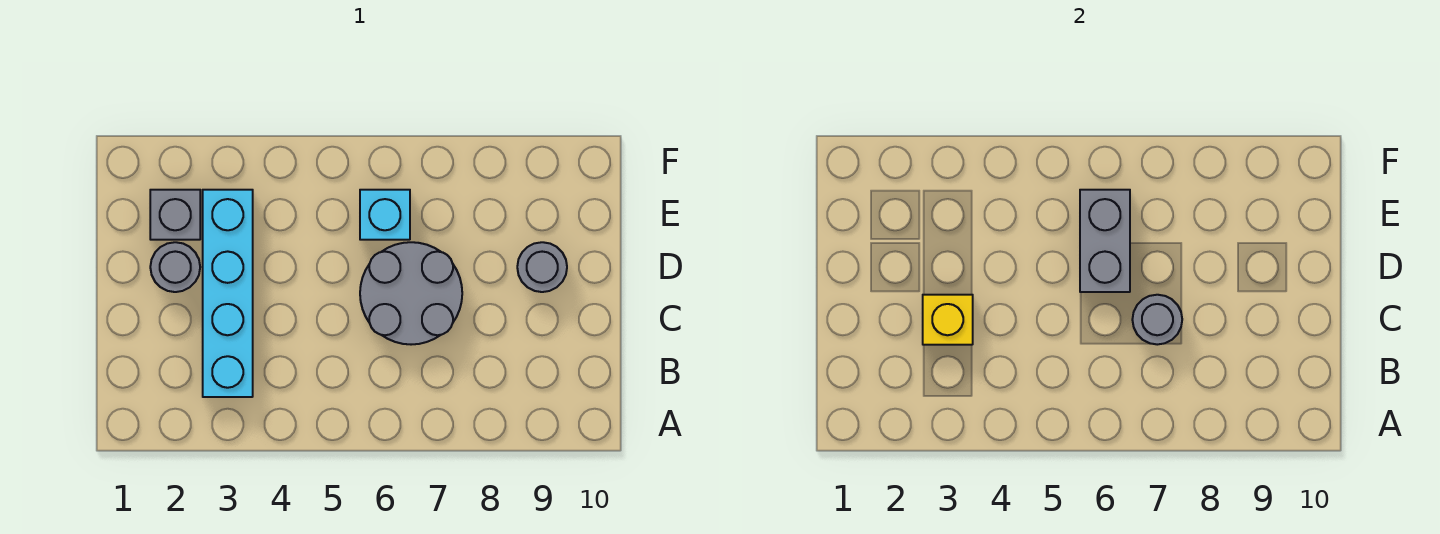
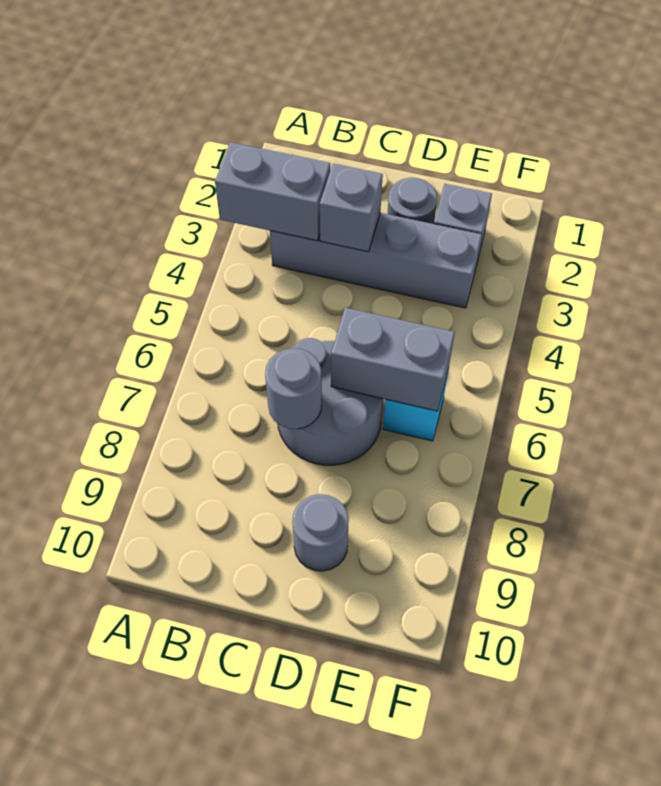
none -> grey 1x2 brick [215,142,330,241]
cyan 1x4 brick [203,190,253,397] -> grey 1x4 brick [270,213,482,308]
yellow 1x1 brick [923,295,973,345] -> grey 1x1 brick [320,164,383,252]

